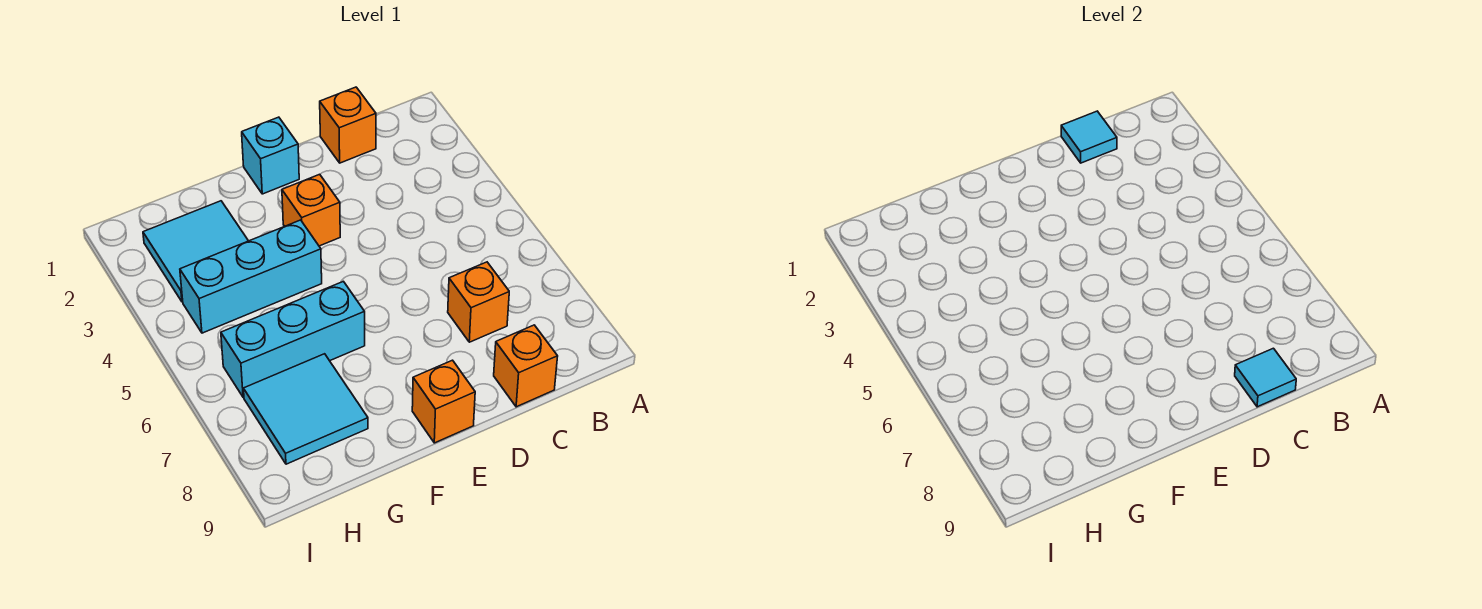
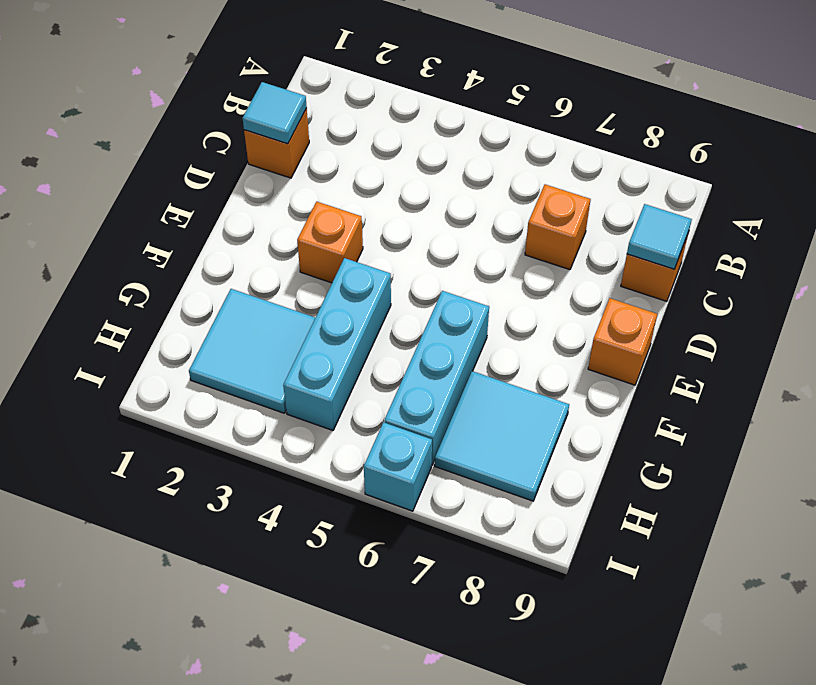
cyan 1x1 brick [242,117,299,194] -> cyan 1x1 brick moved to [364,422,432,511]

